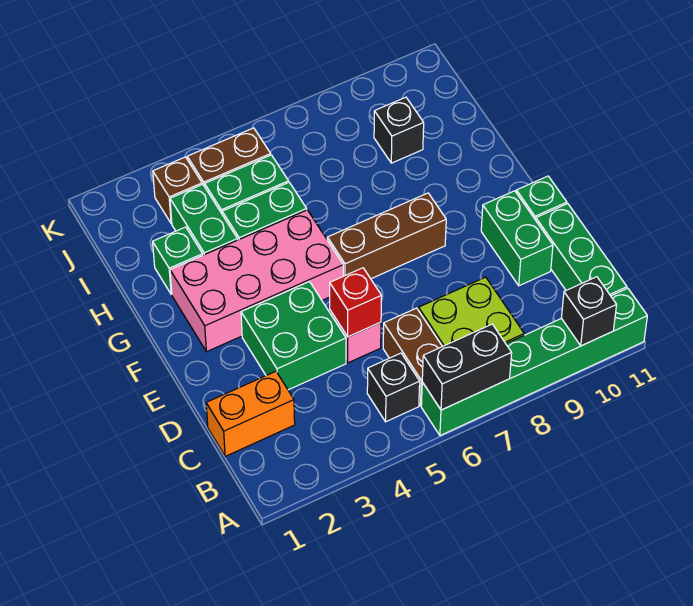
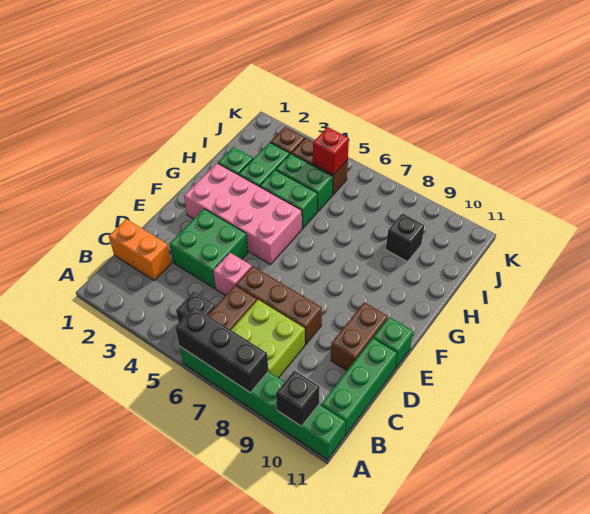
black 1x2 brick [422,324,512,410] -> black 1x3 brick [175,307,268,393]
red 1x1 brick [330,268,382,337] -> red 1x1 brick moved to [313,127,349,175]
green 1x2 brick [481,191,553,286] -> brown 1x2 brick [331,303,388,371]
brown 1x3 brick [327,193,446,279] -> brown 1x3 brick moved to [236,266,322,345]

